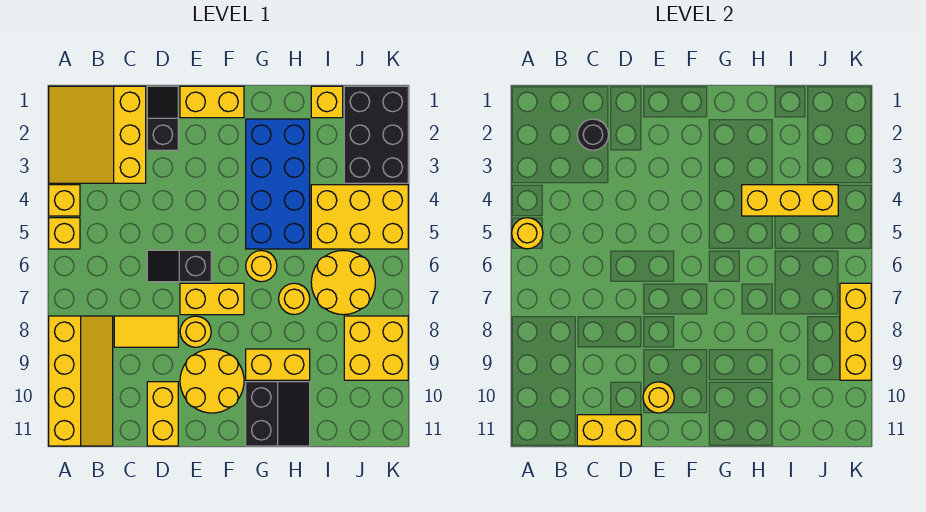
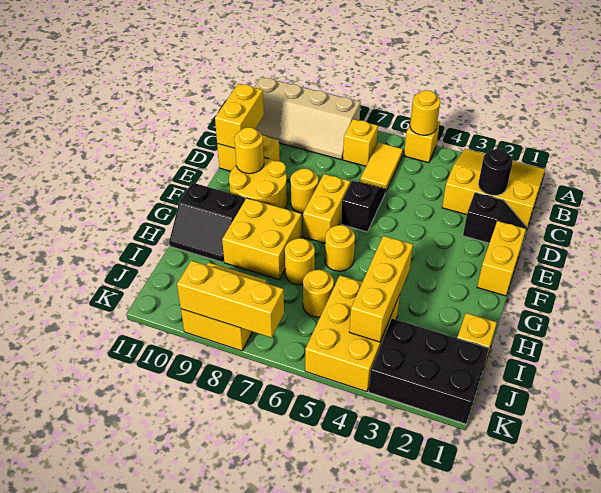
yellow 1x1 brick [49,185,80,216] -> yellow 1x1 brick moved to [343,119,378,166]
yellow 2x4 slope [49,316,113,446] -> tan 2x4 slope [254,77,361,160]
yellow 1x2 tile [114,316,178,347] -> yellow 1x2 tile moved to [360,142,403,191]
blue 2x4 brick [246,119,310,249] -> none
yellow 1x2 brick [246,349,310,380] -> yellow 2x2 brick [222,198,301,279]
yellow 2x2 round brick [311,250,375,315] -> yellow 1x1 round brick [303,270,334,317]

